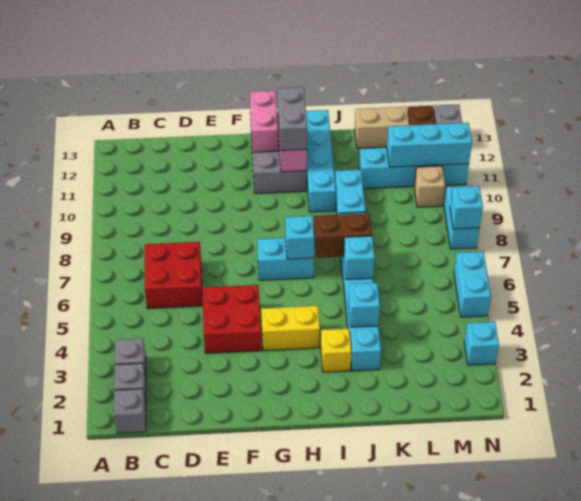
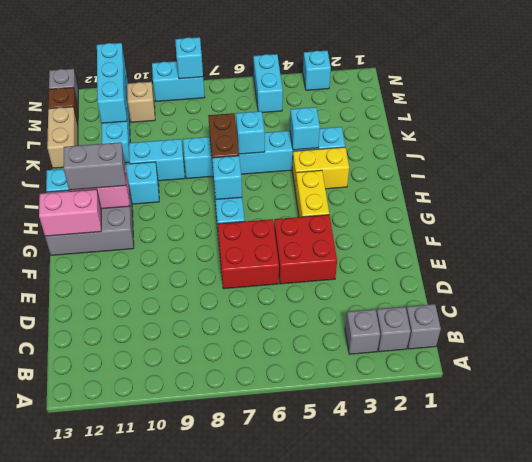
red 2x2 brick [145,242,203,308] -> red 2x2 brick moved to [218,219,279,289]
yellow 1x1 brick [321,329,351,372] -> yellow 1x2 brick [292,147,349,189]
cyan 1x2 brick [454,251,491,317] -> cyan 1x2 brick turned to [253,54,283,113]

